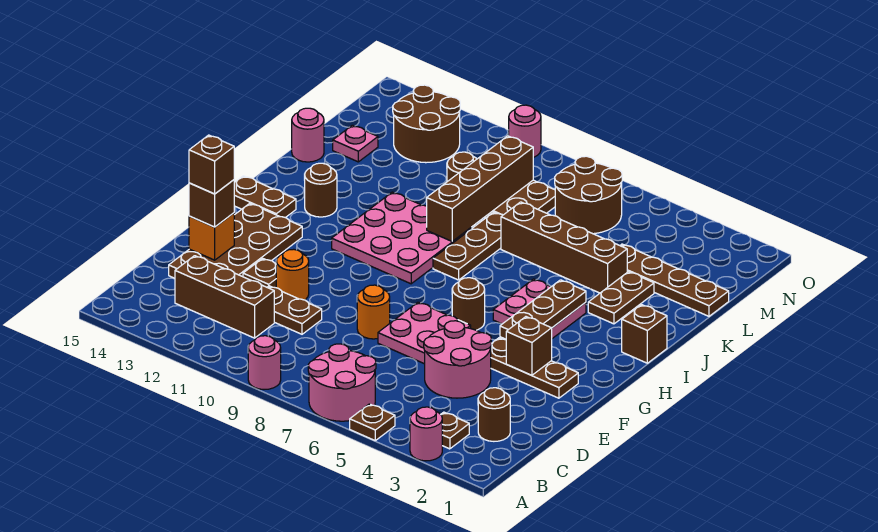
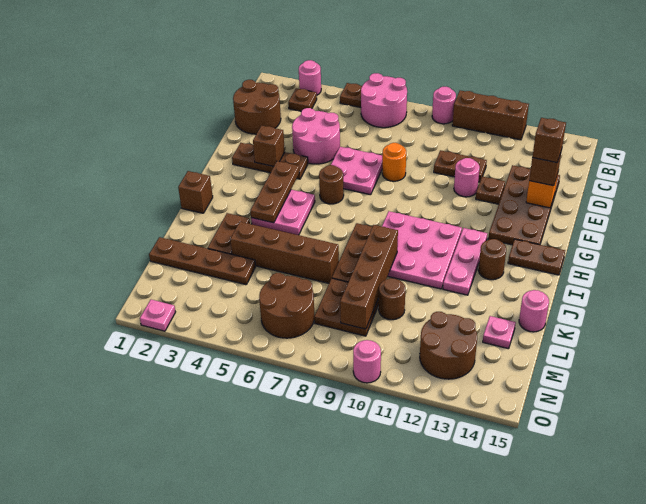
brown 1x1 round brick [478,388,510,441] -> brown 2x2 round brick [233,80,281,134]
brown 1x3 brick [175,256,274,338] -> brown 1x3 brick moved to [452,90,529,140]
orange 1x1 round brick [276,249,309,300] -> pink 1x1 round brick [454,158,480,197]
none -> pink 1x3 plate [443,228,487,295]
none -> pink 1x1 plate [140,300,175,331]

